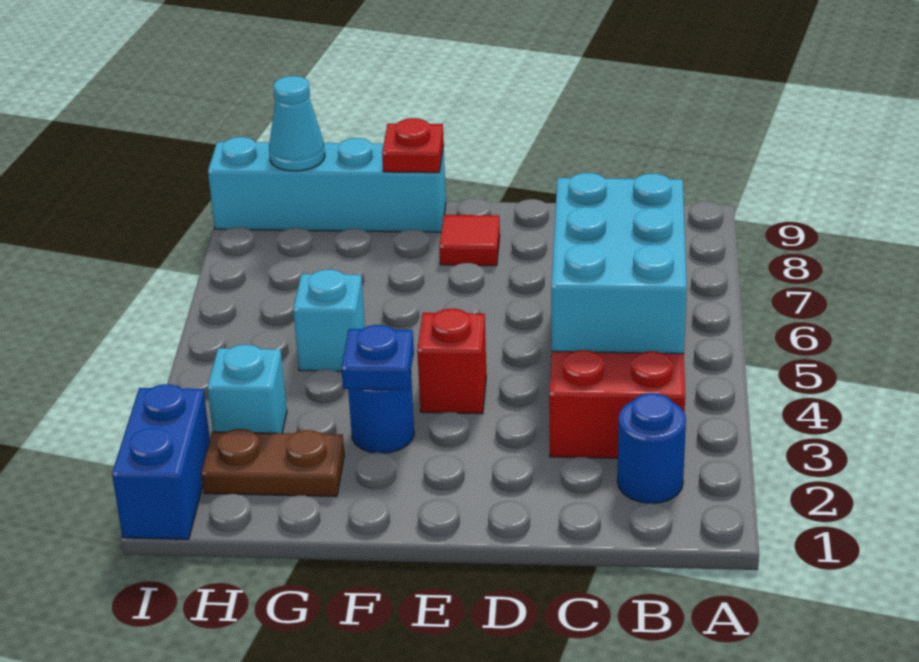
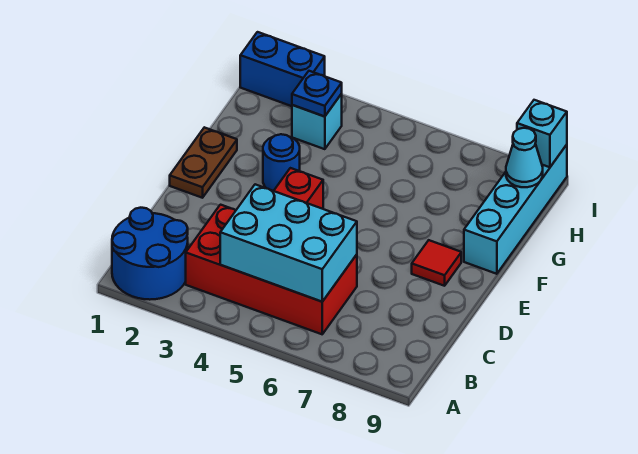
blue 1x1 round brick [617,393,686,503] -> blue 2x2 round brick [112,208,188,300]
blue 1x1 plate [341,325,414,390] -> blue 1x1 plate moved to [292,71,342,117]
red 1x1 plate [382,118,444,173] -> none
brown 1x2 plate [201,429,344,497] -> brown 1x2 plate moved to [170,127,237,198]
cyan 1x1 brick [293,270,365,371] -> cyan 1x1 brick moved to [517,100,567,167]

